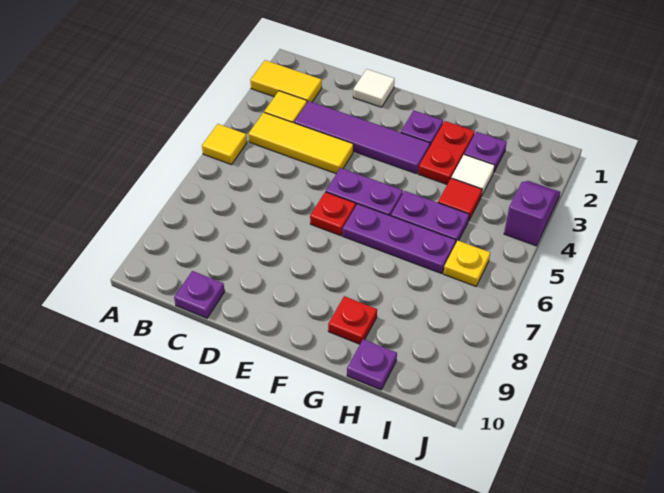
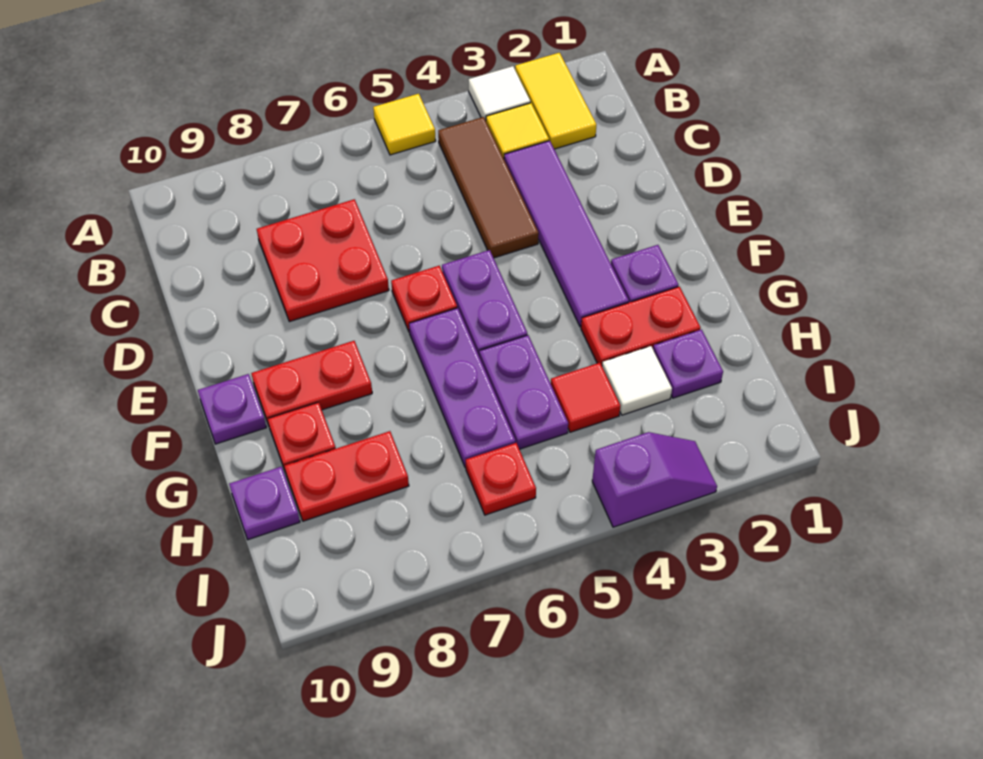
yellow 1x3 tile [249,112,353,174] -> brown 1x3 tile [438,117,539,258]
none -> red 2x2 plate [257,199,389,322]
purple 1x1 plate [174,271,225,318] -> purple 1x1 plate moved to [198,374,266,444]
white 1x1 tile [353,69,395,107] -> white 1x1 tile moved to [469,66,530,120]
none -> red 1x2 plate [251,341,372,425]
none -> red 1x2 plate [284,431,409,521]
yellow 1x1 plate [443,241,490,286] -> red 1x1 plate [466,443,536,515]

